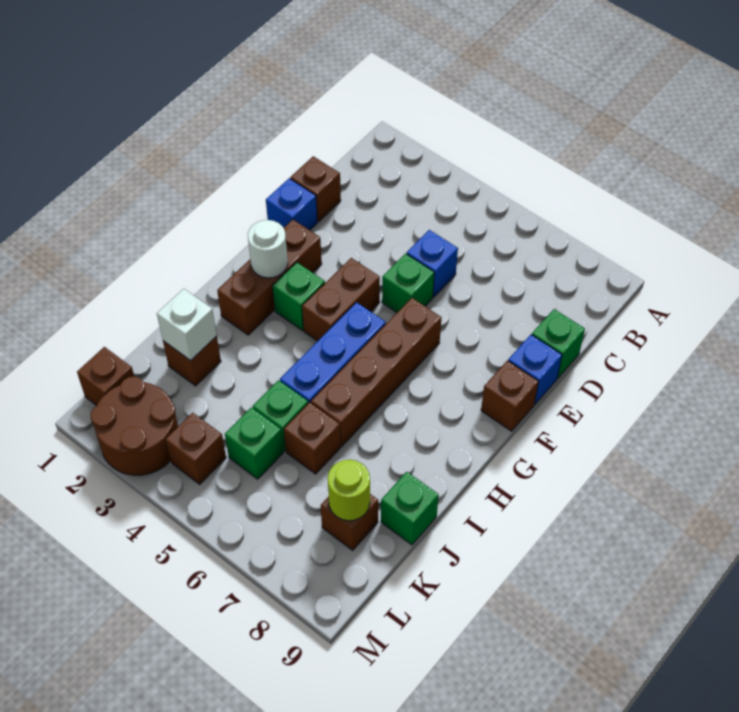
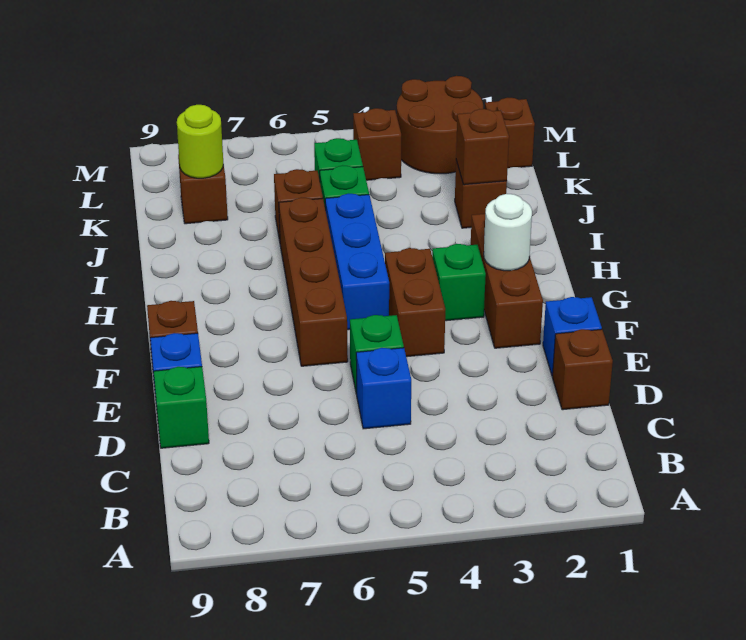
white 1x1 brick [157,289,217,361] -> brown 1x1 brick [456,109,509,185]
green 1x1 brick [381,472,439,545] -> none

